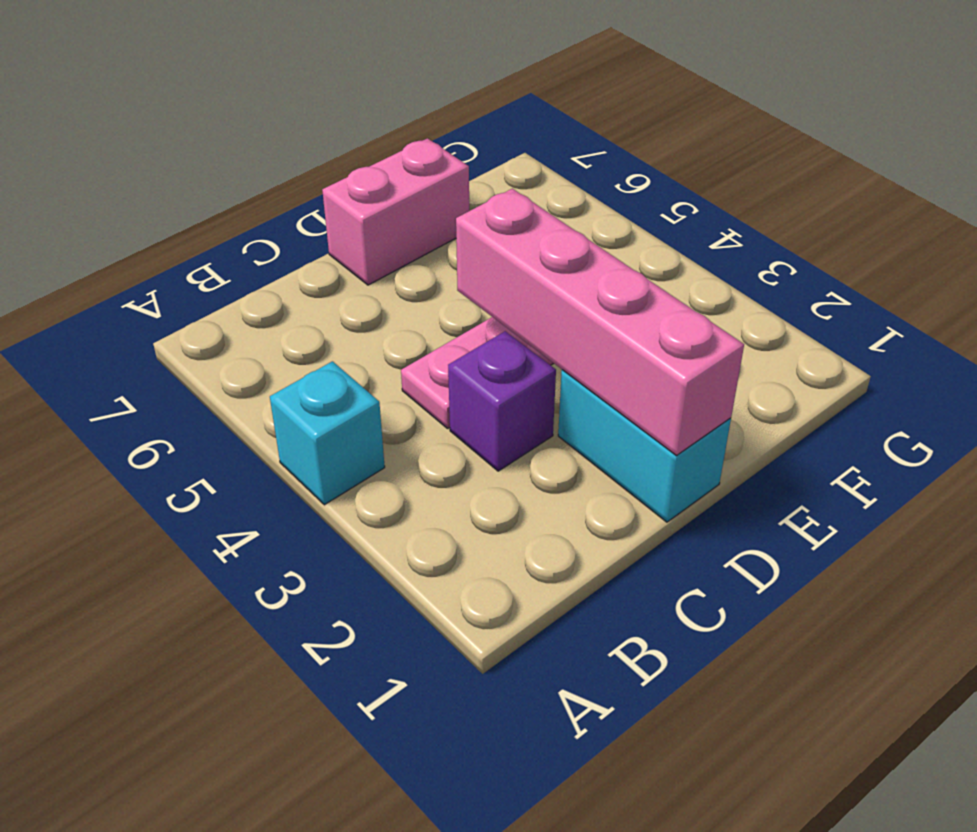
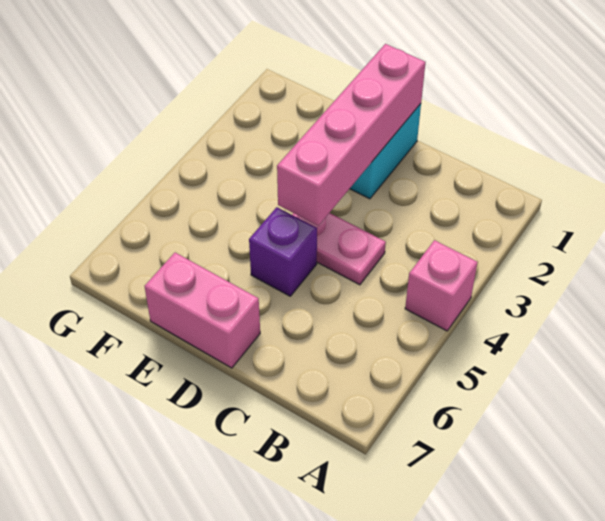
cyan 1x1 brick [270,361,385,505] -> pink 1x1 brick [405,240,477,331]
purple 1x1 brick [448,331,556,471] -> purple 1x1 brick moved to [249,207,317,296]

